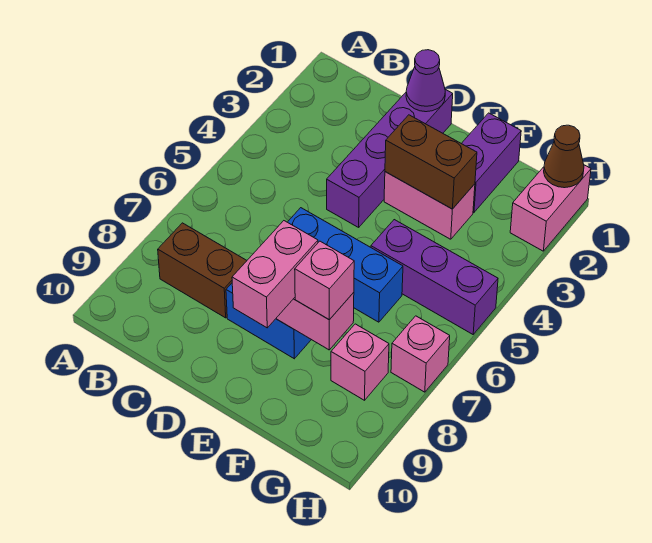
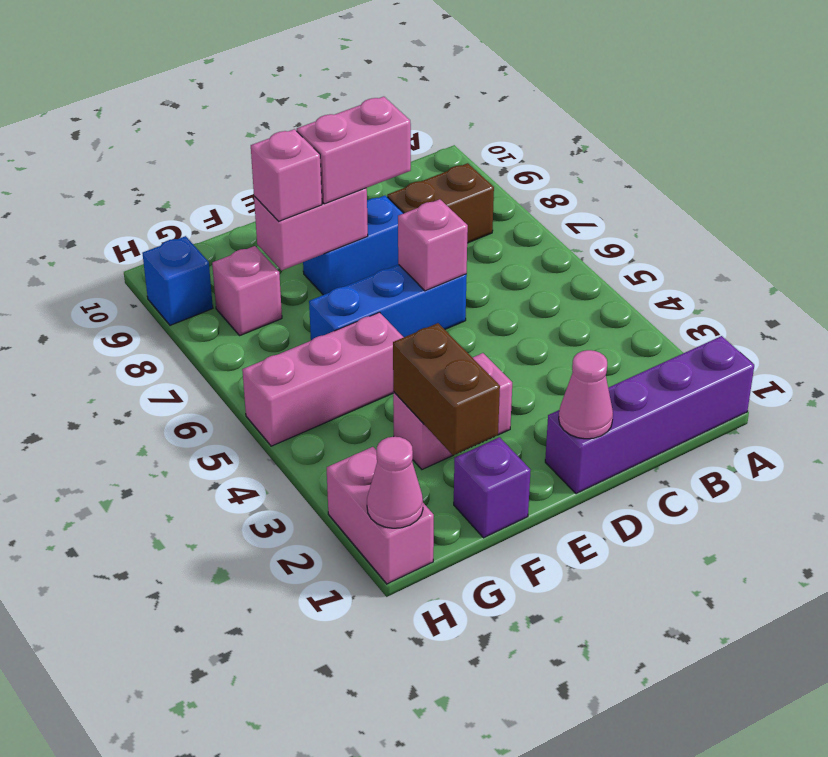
purple 1x4 brick [327,89,453,227] -> purple 1x4 brick turned to [545,336,754,494]
purple 1x1 cone [406,50,445,112] -> pink 1x1 cone [559,350,613,439]
brown 1x2 brick [385,115,477,209] -> brown 1x2 brick turned to [393,323,500,455]
pink 1x2 brick [232,221,318,328] -> pink 1x2 brick turned to [297,97,411,204]
purple 1x2 brick [461,113,521,212] -> purple 1x1 brick [454,437,531,538]
purple 1x3 brick [371,220,498,334] -> pink 1x3 brick [242,312,404,446]
brown 1x1 cone [544,125,584,188] -> pink 1x1 cone [367,437,423,528]
pink 1x1 brick [391,316,450,392] -> pink 1x1 brick moved to [398,199,468,291]
none -> blue 1x1 brick [142,236,213,325]

